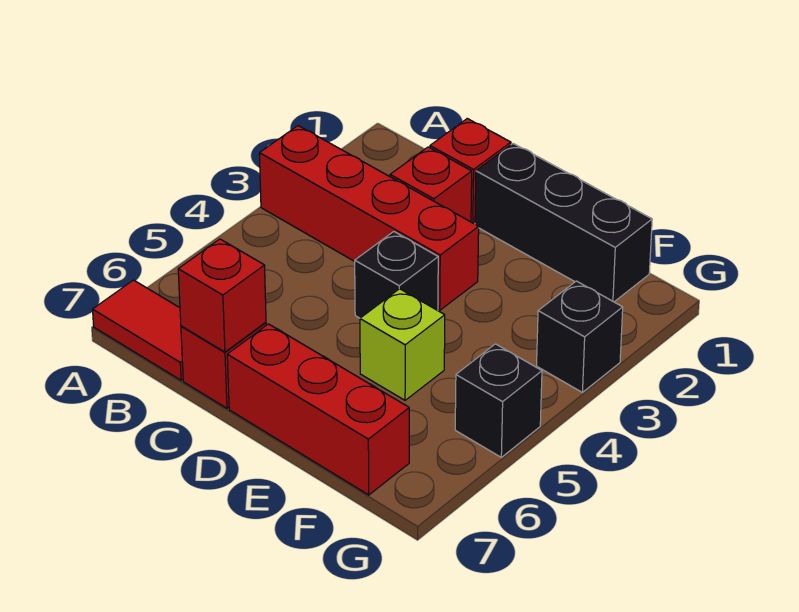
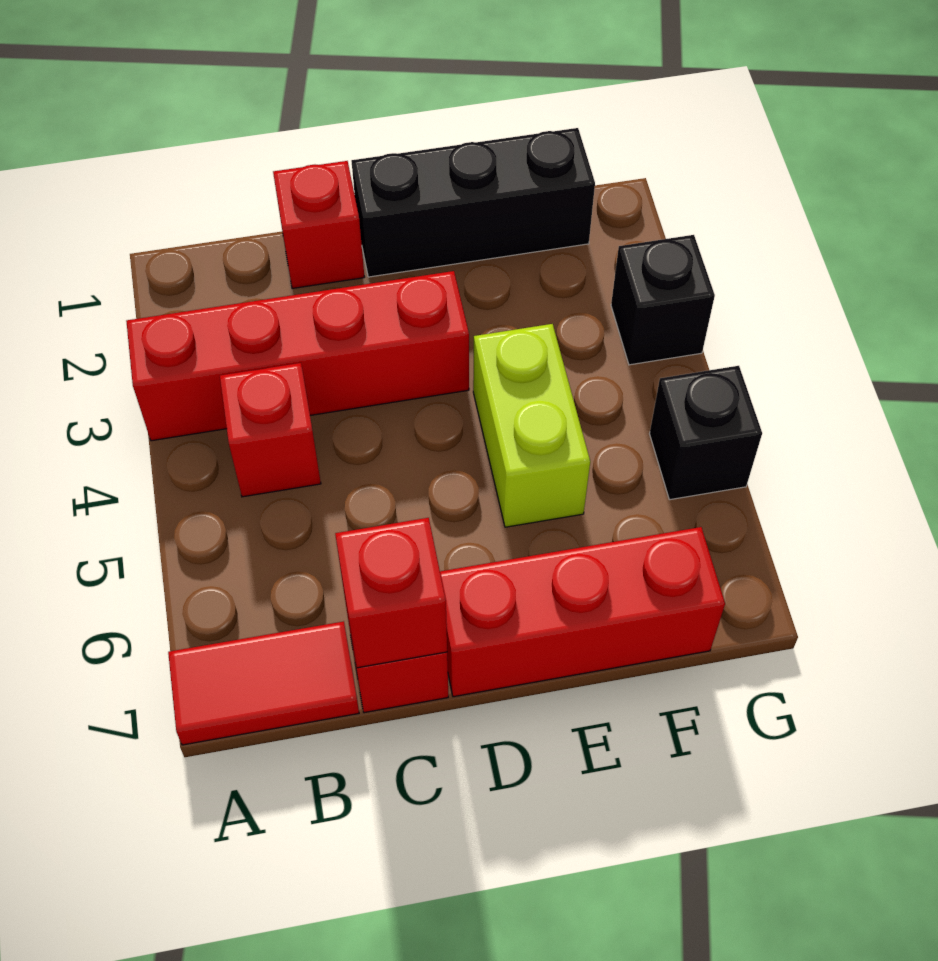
red 1x1 brick [390,147,472,222] -> red 1x1 brick moved to [220,363,321,497]
black 1x1 brick [355,232,438,318] -> none
lime 1x1 brick [360,289,445,400] -> lime 1x2 brick [473,324,590,527]

